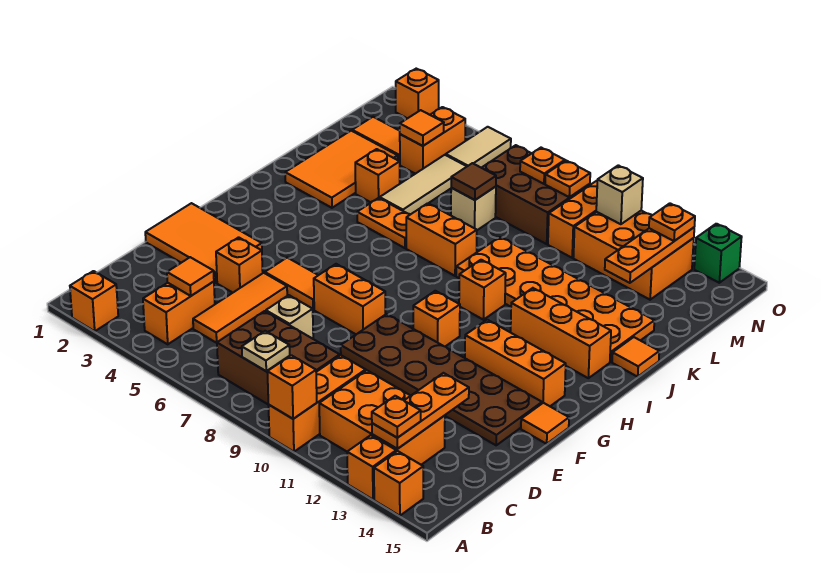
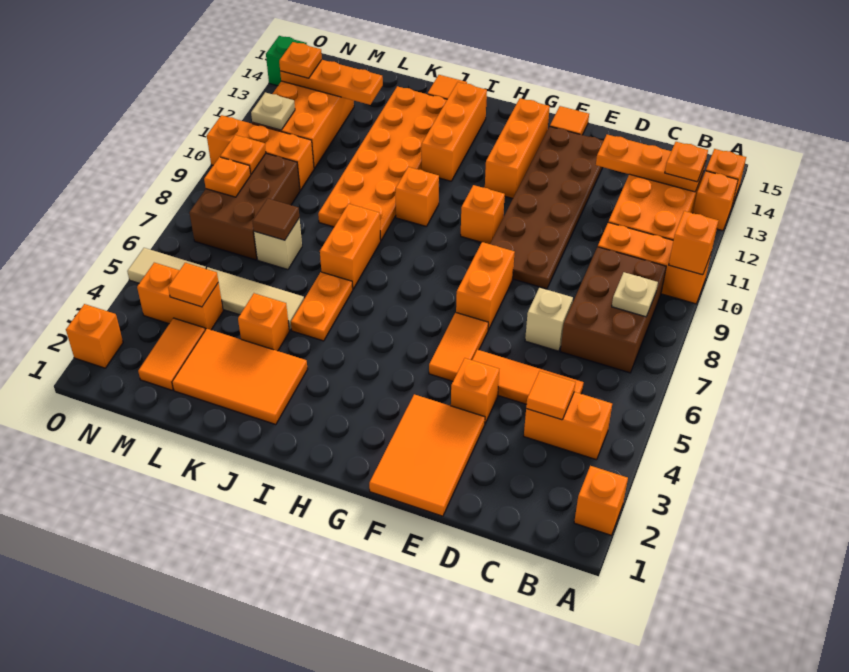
tan 1x1 brick [596,165,643,224] -> tan 1x1 plate [251,92,295,130]

